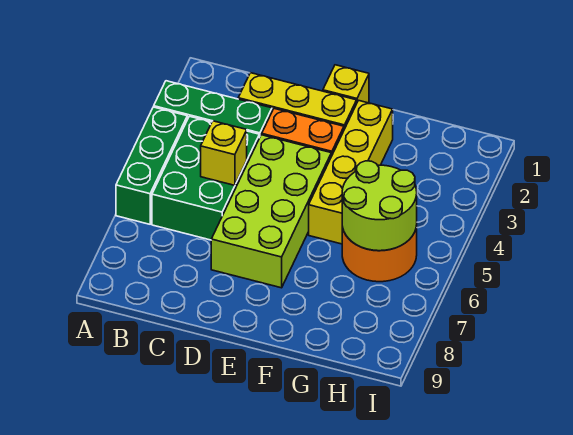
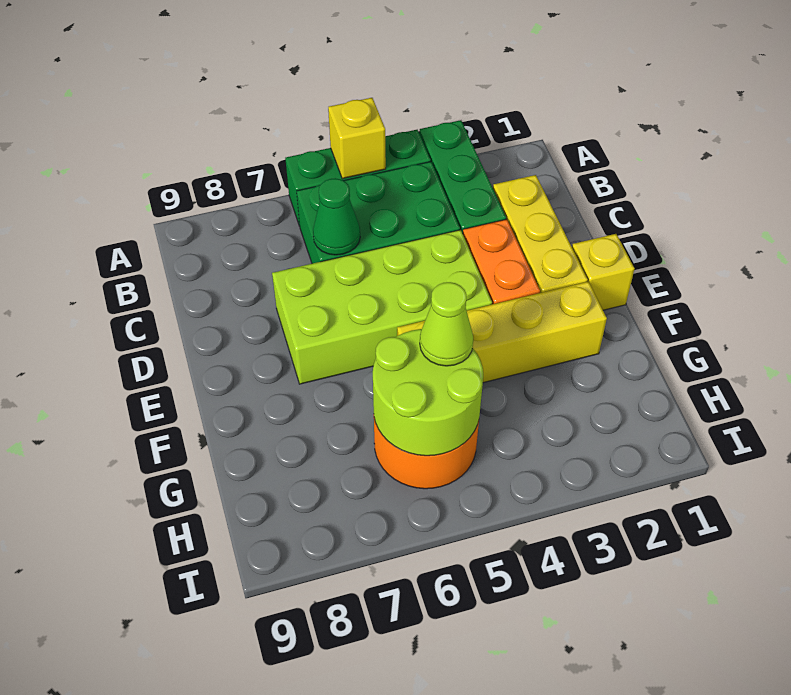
yellow 1x1 brick [201,121,247,185] -> yellow 1x1 brick moved to [328,98,386,179]
none -> green 1x1 cone [313,178,360,255]
none -> lime 1x1 cone [420,282,473,366]

